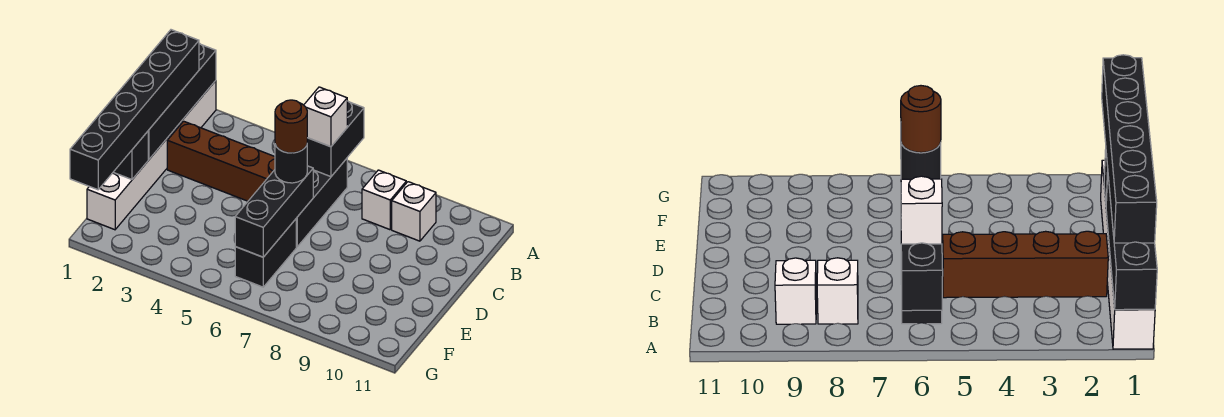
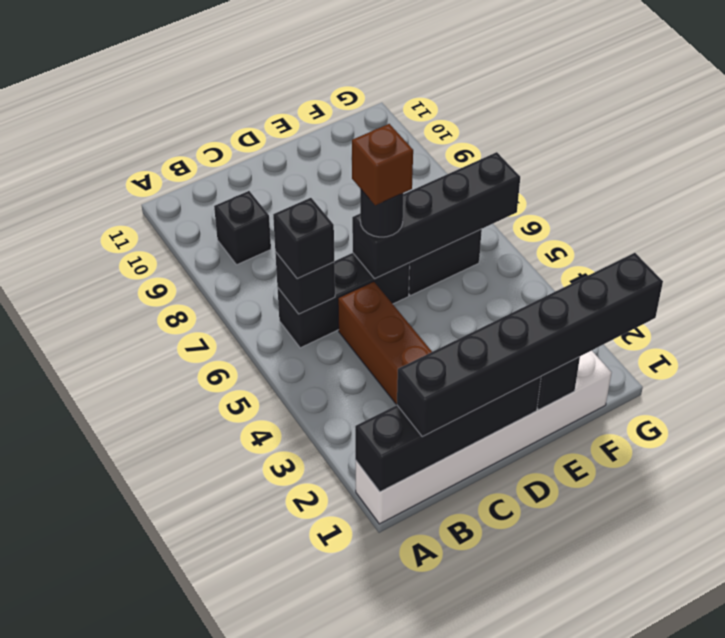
black 1x2 brick [307,101,364,177] -> black 1x1 brick [275,252,335,314]
white 1x1 brick [304,87,347,147] -> black 1x1 brick [273,198,334,279]
white 1x1 brick [362,170,406,230] -> none
white 1x1 brick [392,182,436,241] -> black 1x1 brick [214,191,271,265]
black 1x3 brick [235,166,313,257] -> black 1x4 brick [352,152,520,279]
brown 1x1 round brick [275,100,307,153] -> brown 1x1 brick [352,124,413,205]

